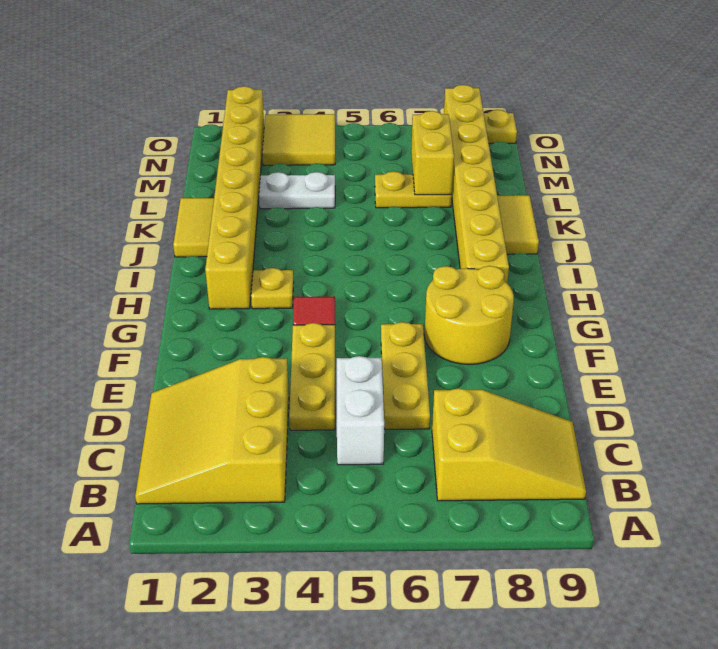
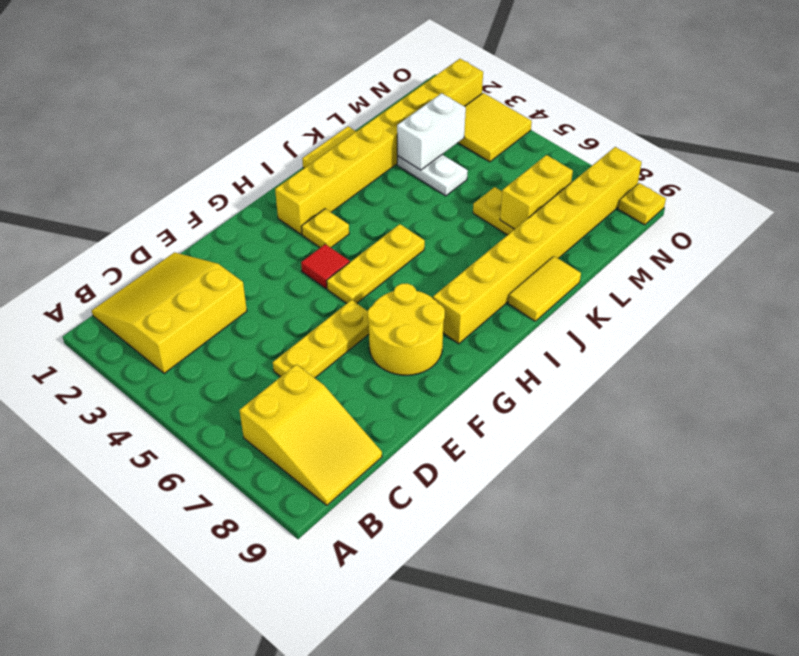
white 1x2 brick [337,356,384,465] -> white 1x2 brick moved to [397,93,466,170]
yellow 1x3 plate [289,323,335,430] -> yellow 1x3 plate moved to [327,224,425,303]

